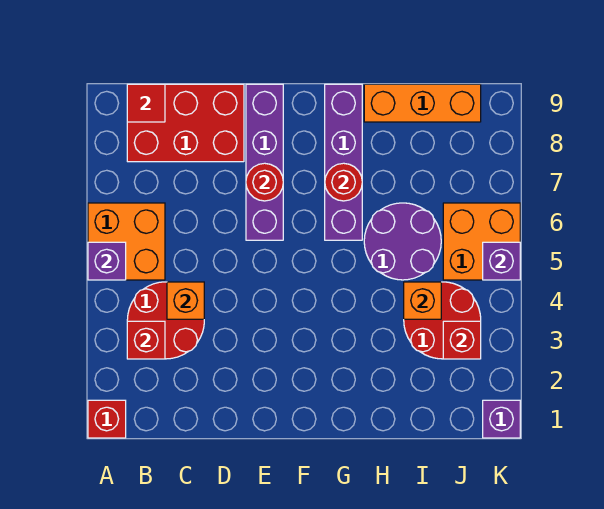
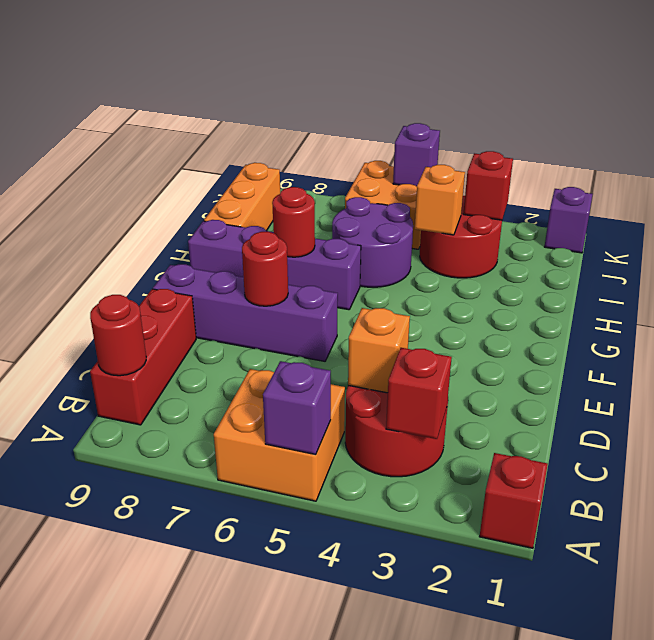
red 2x3 brick [127,84,244,162] -> red 1x3 brick [90,289,196,425]
red 1x1 tile [127,84,165,122] -> red 1x1 round brick [90,295,146,376]

